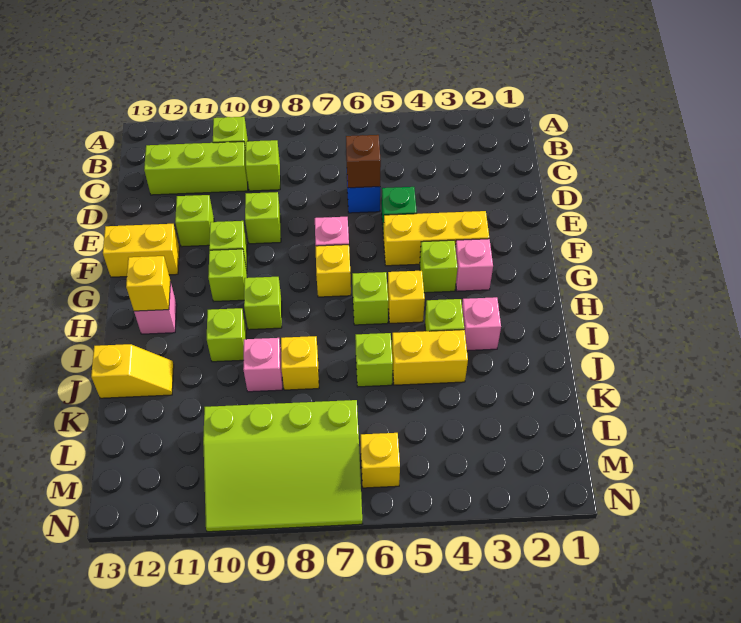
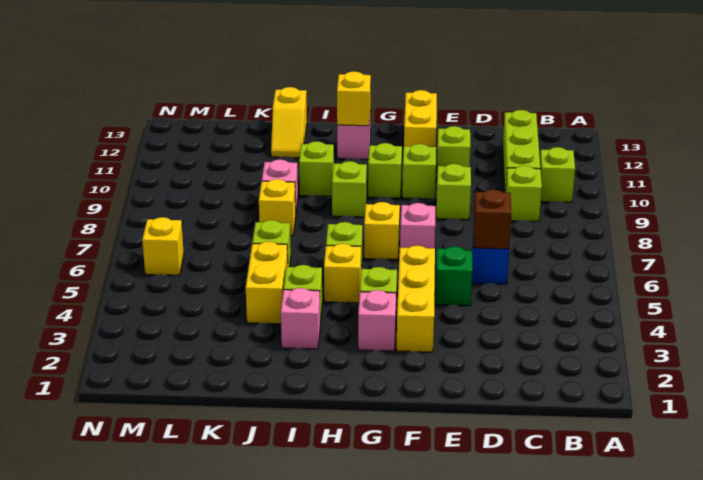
lime 3x4 slope [203,400,363,532] -> none

